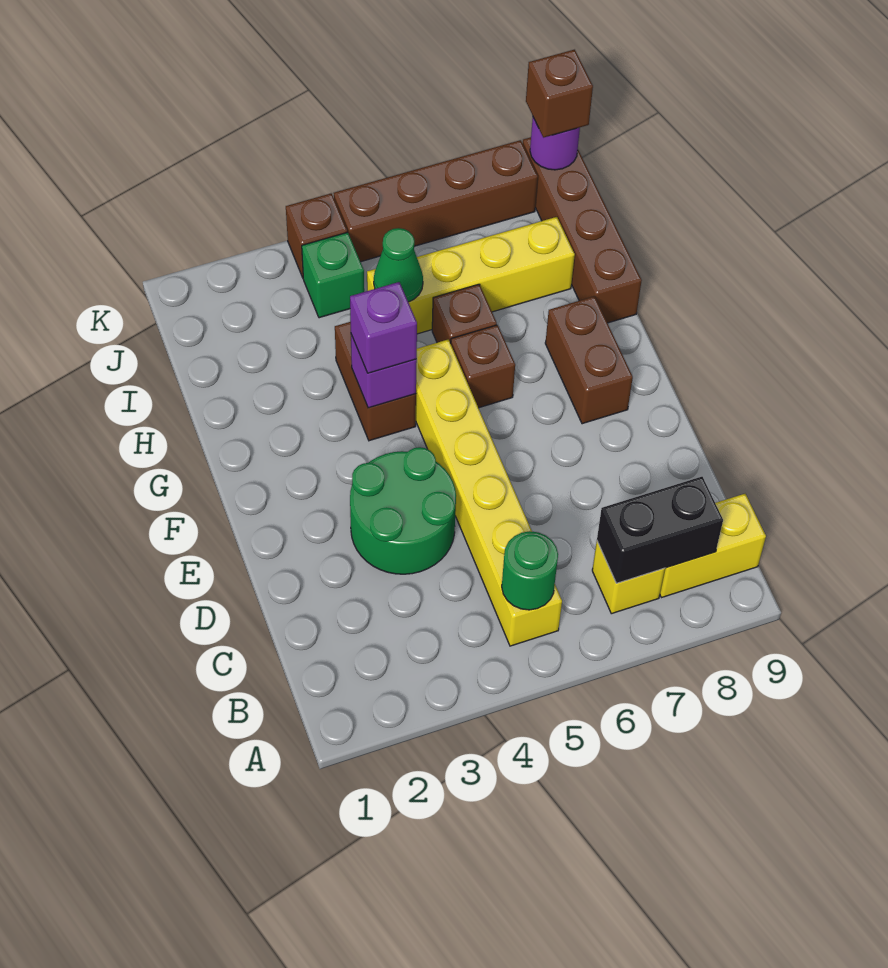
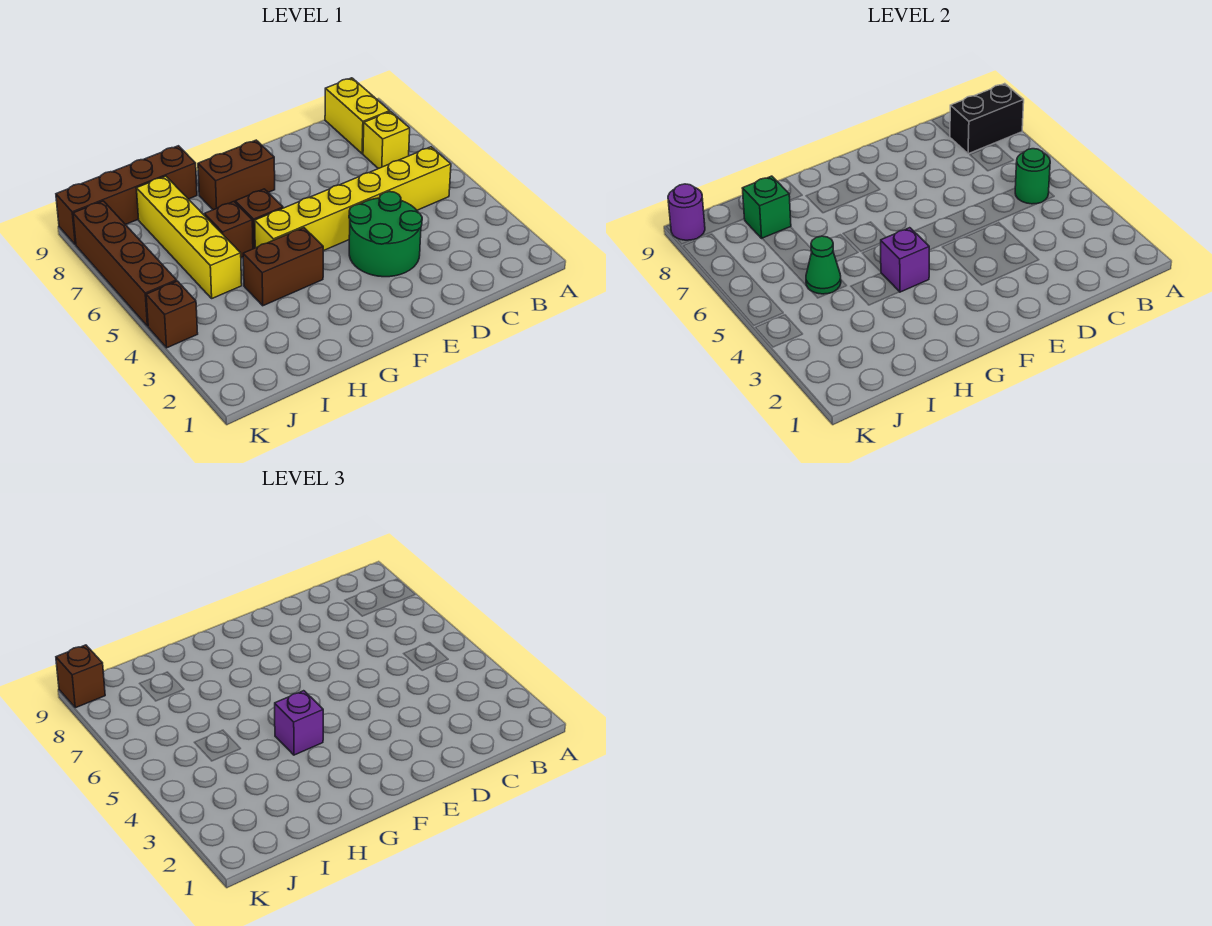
black 1x2 brick [597,477,723,583] -> black 1x2 brick turned to [950,84,1024,154]
green 1x1 brick [302,232,364,318] -> green 1x1 brick moved to [742,176,791,238]

